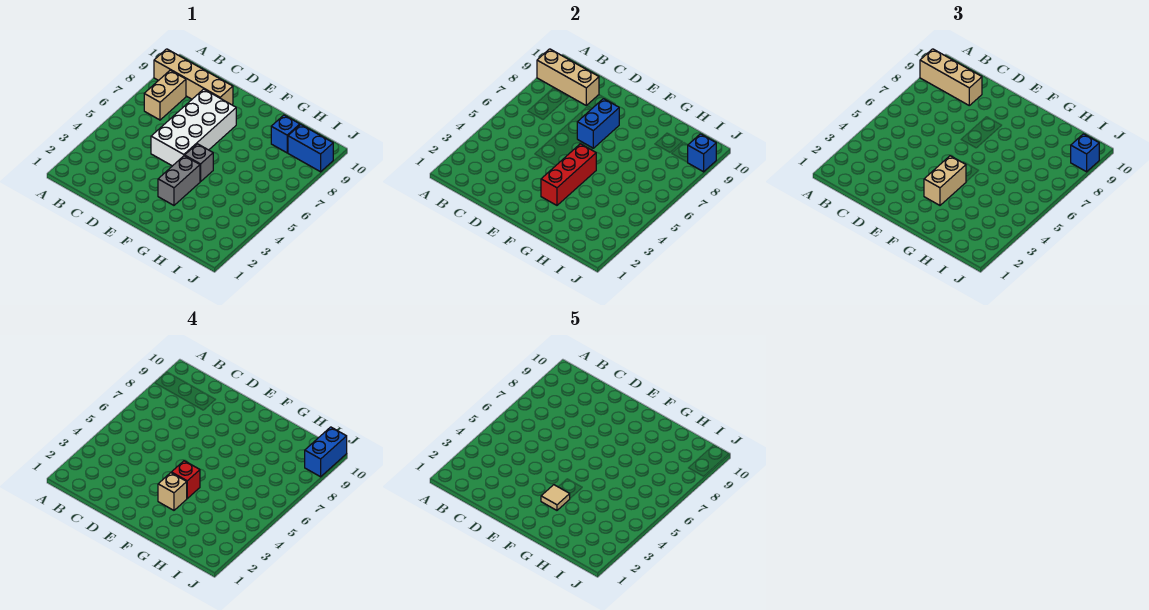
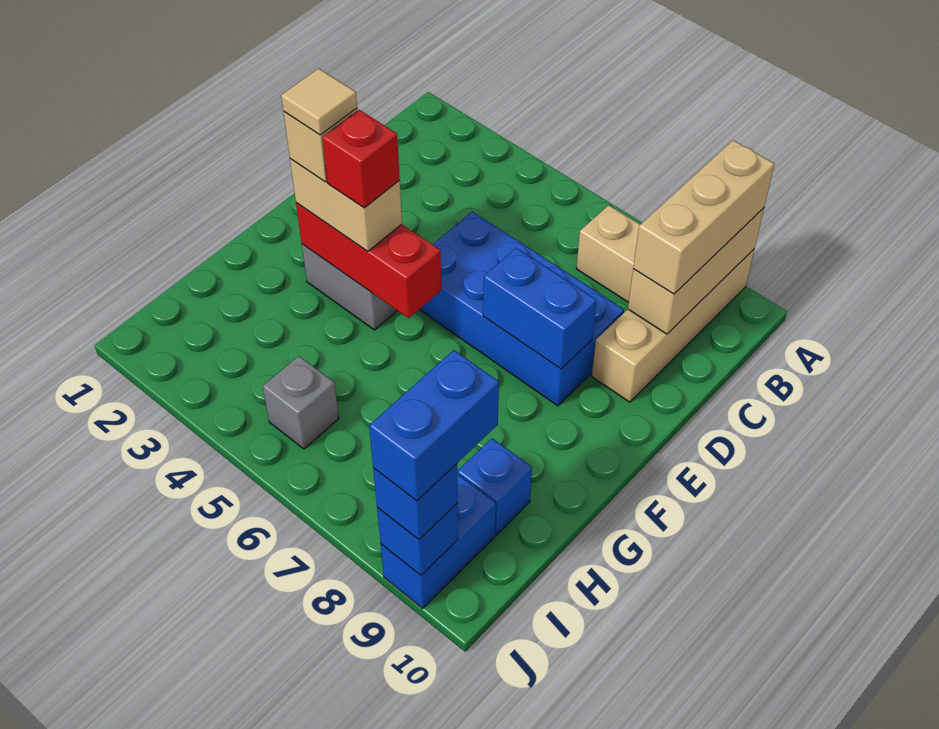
white 2x4 brick [151,89,236,166] -> blue 2x4 brick [419,212,624,406]
grey 1x1 brick [185,144,213,182] -> grey 1x1 brick moved to [263,356,339,449]
blue 1x2 brick [305,427,347,477] -> blue 1x2 brick turned to [369,350,499,501]

